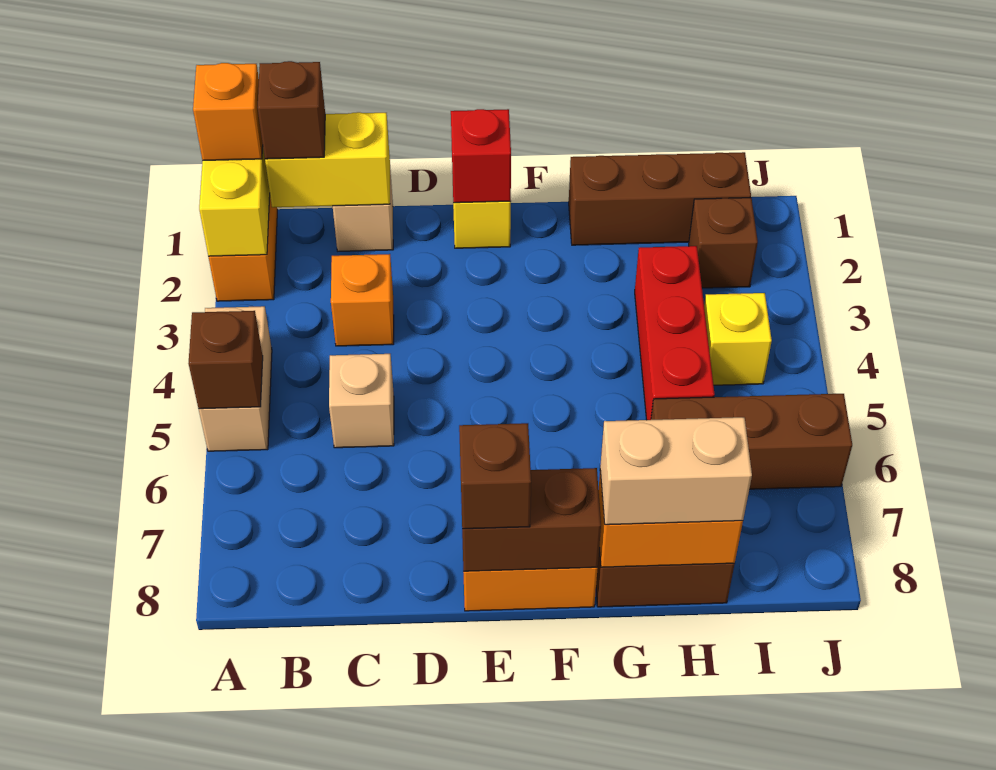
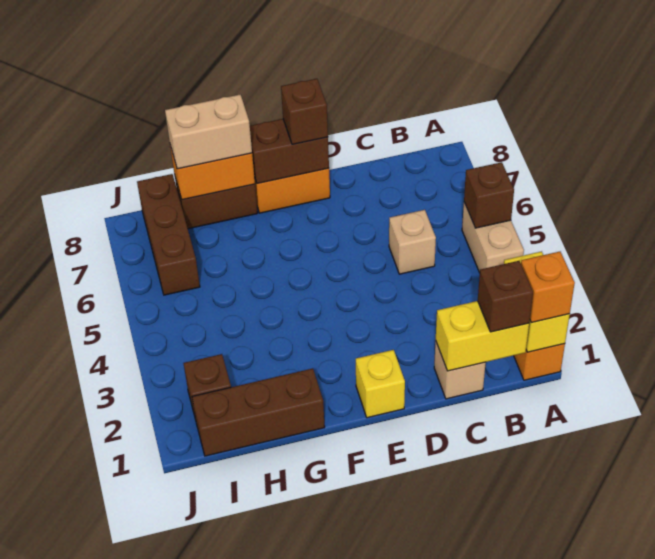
orange 1x1 brick [331,254,394,346] -> none
red 1x1 brick [451,109,511,203] -> none
red 1x3 brick [635,246,715,420] -> none
brown 1x3 brick [651,394,852,489] -> brown 1x3 brick turned to [137,174,200,295]
yellow 1x1 brick [704,293,772,385] -> none

